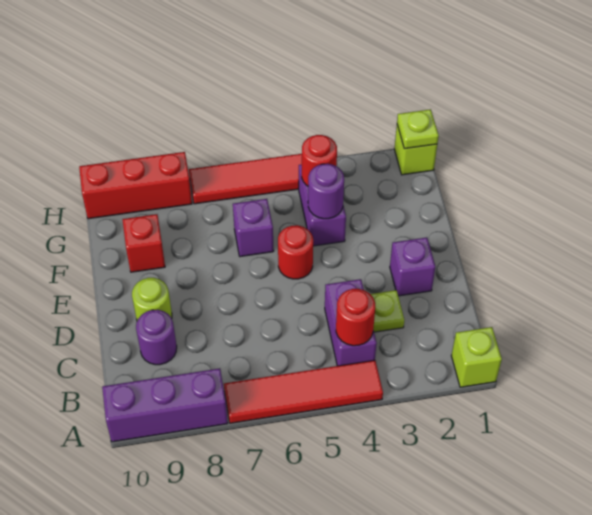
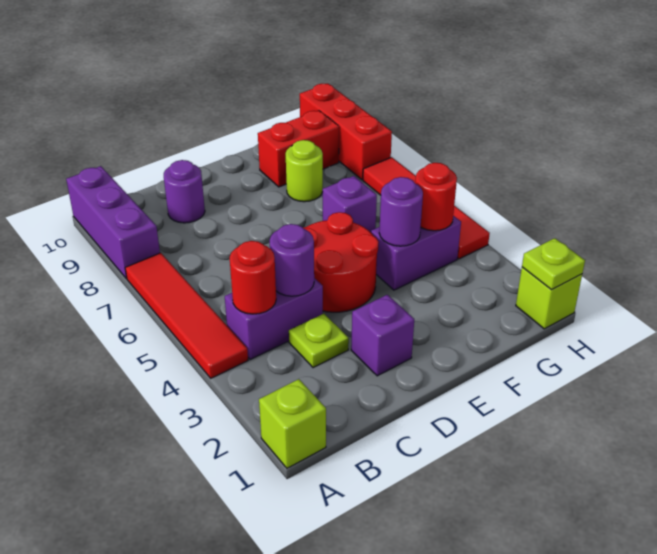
none -> purple 1x1 round brick [270,224,314,296]
lime 1x1 round brick [132,278,172,321] -> lime 1x1 round brick moved to [286,140,323,202]
red 1x1 round brick [278,225,313,279] -> red 2x2 round brick [303,212,379,312]
red 1x1 brick [122,214,165,272] -> red 1x2 brick [258,110,339,187]

